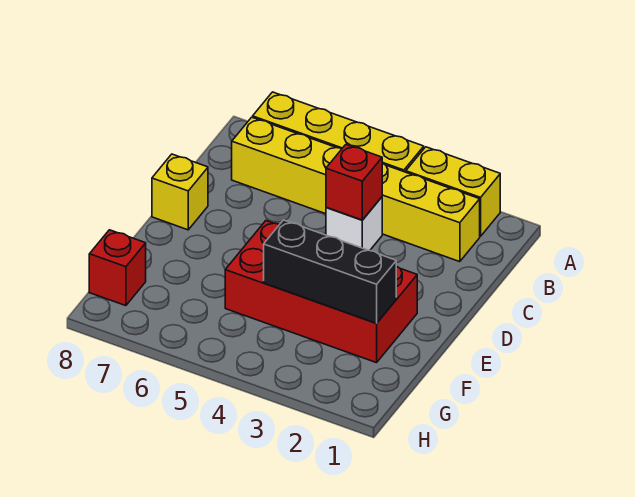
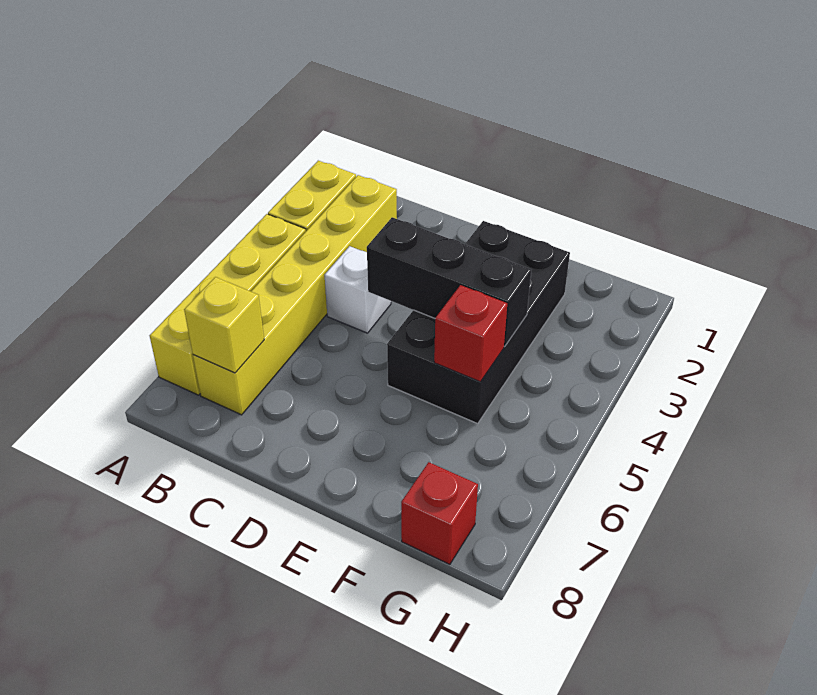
red 1x1 brick [326,144,382,220] -> red 1x1 brick moved to [434,285,507,382]
yellow 1x1 brick [152,154,208,230] -> yellow 1x1 brick moved to [184,277,264,373]
red 2x4 brick [225,221,417,363] -> black 2x4 brick [387,221,570,424]
black 1x3 brick [264,220,396,323] -> black 1x3 brick turned to [367,217,531,346]

